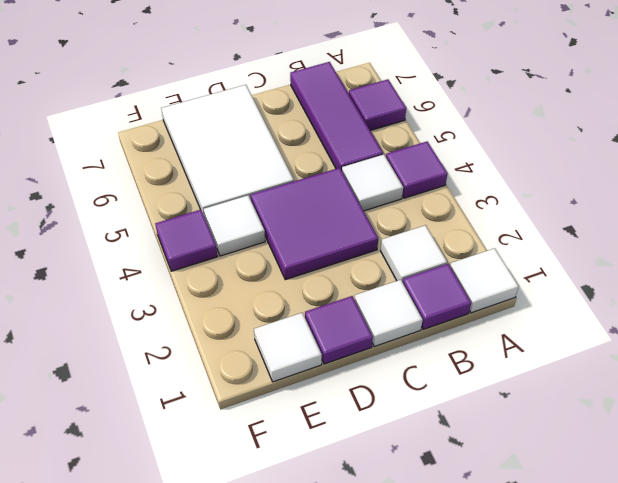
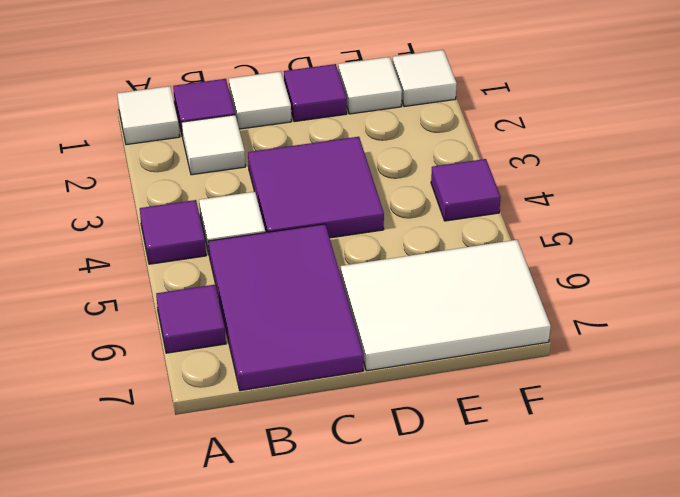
purple 1x3 tile [290,62,383,171] -> purple 2x3 tile [208,224,363,391]
white 2x3 tile [161,85,294,217] -> white 2x3 tile turned to [341,240,551,371]
white 1x1 tile [204,196,265,256] -> white 1x1 tile moved to [392,50,457,107]

